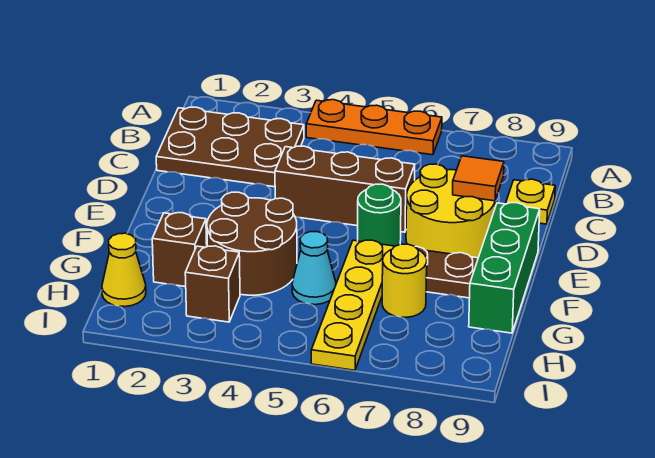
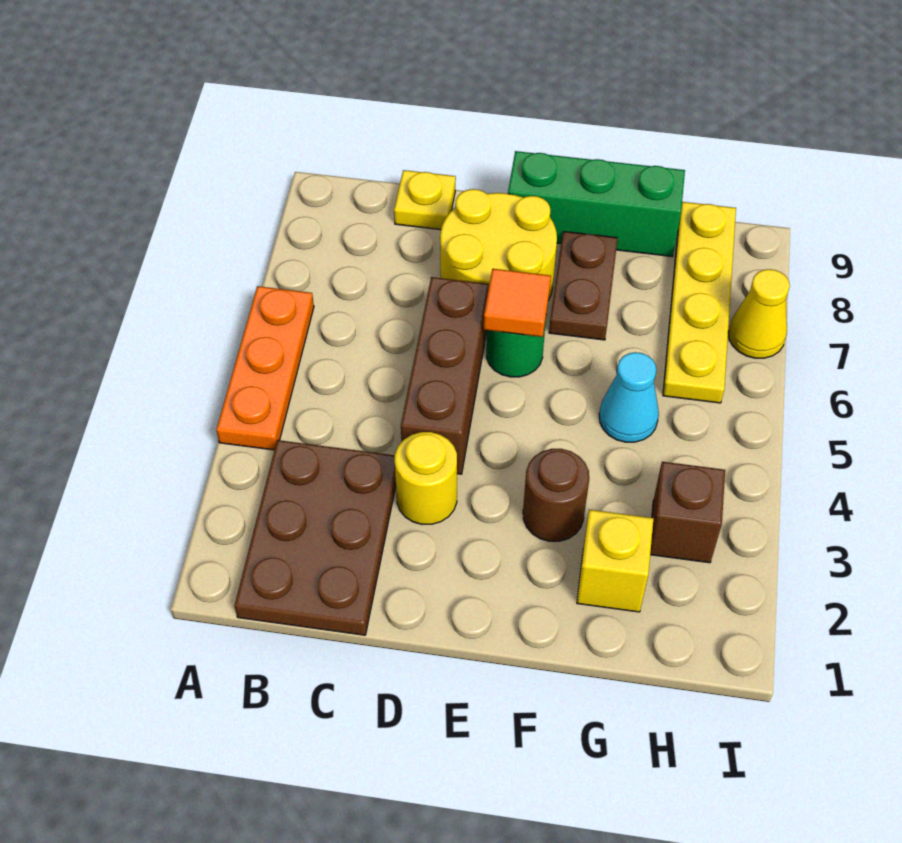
orange 1x1 tile [453,156,504,201] -> orange 1x1 tile moved to [484,269,551,337]
brown 2x2 round brick [207,192,297,295] -> brown 1x1 round brick [523,449,589,541]
yellow 1x4 plate [311,240,395,370] -> yellow 1x4 plate turned to [663,202,736,403]
brown 1x1 brick [152,213,207,287] -> yellow 1x1 brick [577,510,654,612]
yellow 1x1 round brick [382,244,427,317] -> yellow 1x1 round brick moved to [395,432,457,524]
yellow 1x1 cone [102,233,146,307] -> yellow 1x1 cone moved to [728,269,790,358]

